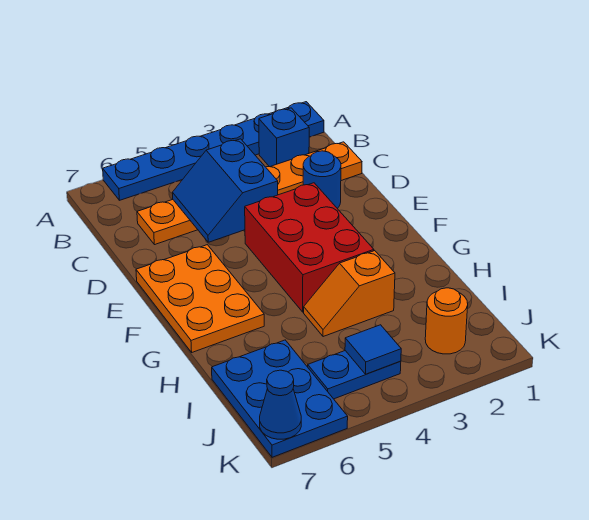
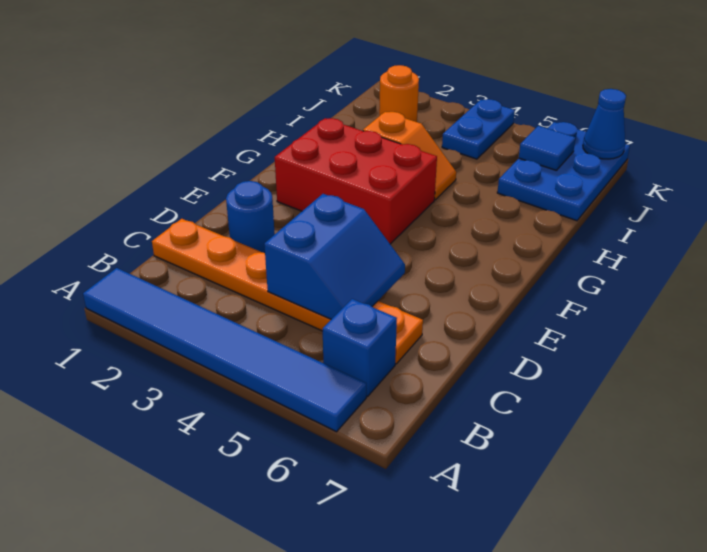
blue 1x6 plate [103,102,324,200] -> blue 1x6 tile [83,268,366,432]
blue 1x1 brick [259,108,309,167] -> blue 1x1 brick moved to [323,299,397,397]
red 2x3 brick [245,183,374,312] -> red 2x3 brick turned to [275,118,437,244]
orange 2x3 plate [136,245,264,352] -> none
blue 1x2 plate [308,351,401,399] -> blue 1x2 plate turned to [442,99,515,159]
blue 1x1 tile [345,325,401,374] -> blue 1x1 tile moved to [519,126,576,170]

